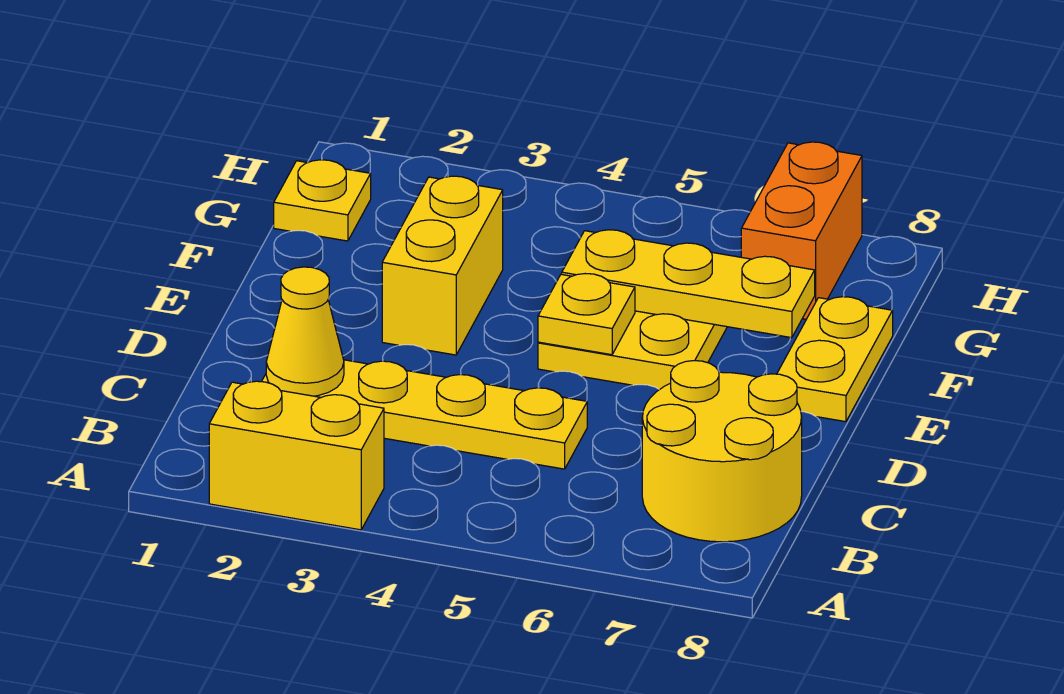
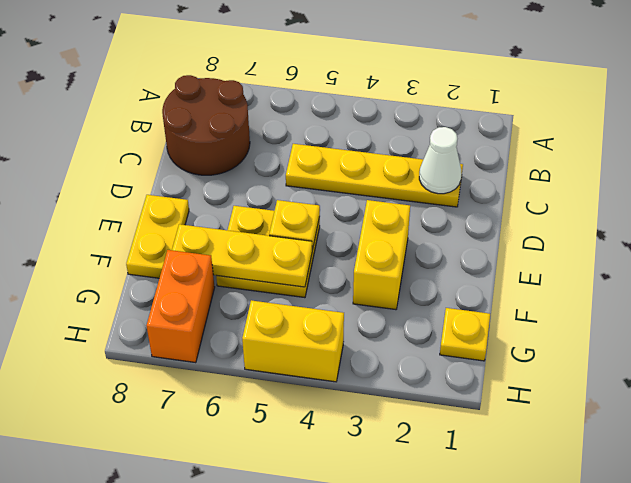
yellow 1x2 brick [209,381,384,530] -> yellow 1x2 brick moved to [242,300,344,382]
yellow 2x2 round brick [642,361,802,542] -> brown 2x2 round brick [162,75,250,175]
yellow 1x1 cone [266,267,344,396] -> white 1x1 cone [419,127,462,194]

